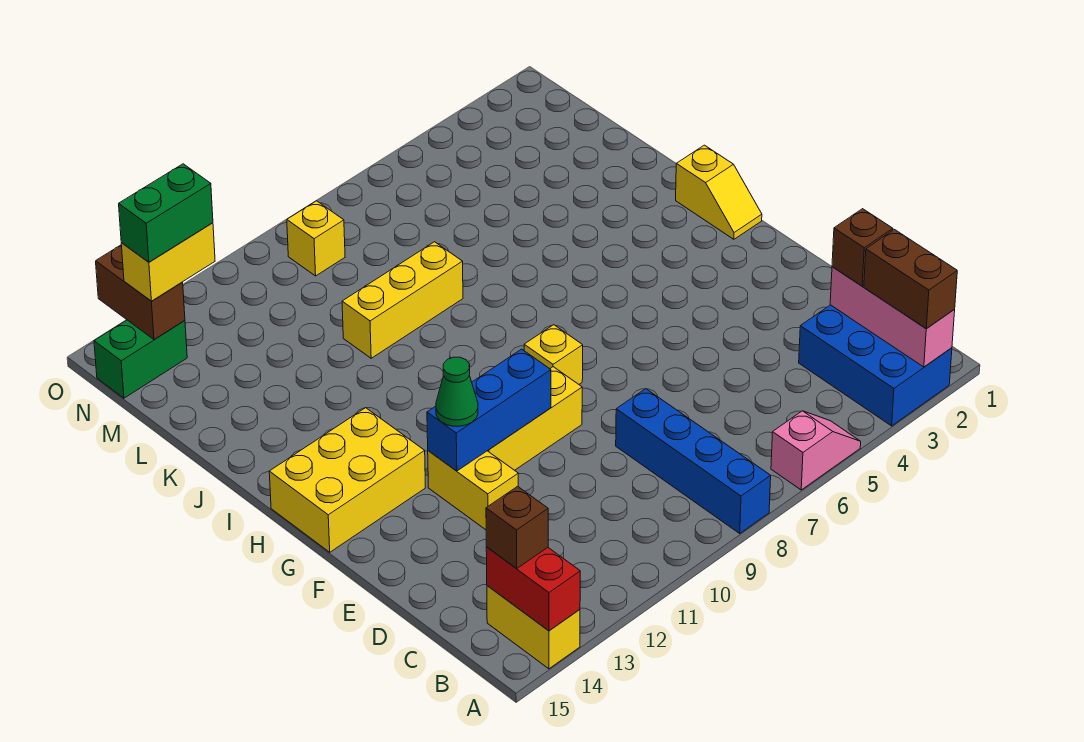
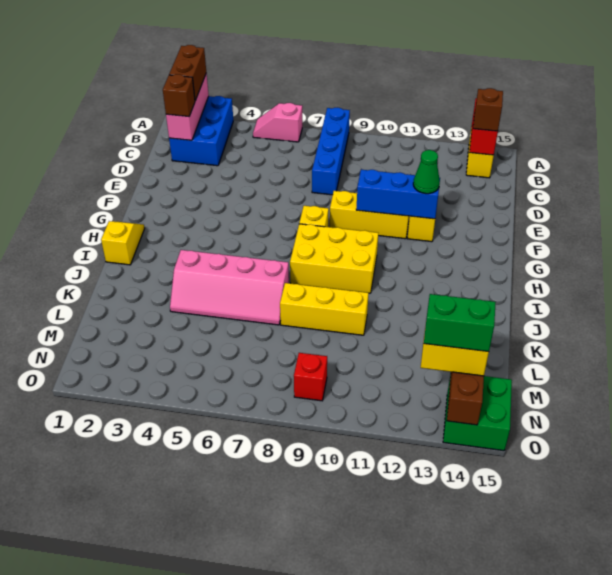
yellow 2x3 brick [269,408,425,552] -> yellow 2x3 brick moved to [290,224,378,293]
none -> pink 2x4 slope [170,250,289,325]
yellow 1x1 brick [287,201,345,276] -> red 1x1 brick [294,353,327,401]
green 1x2 brick [94,320,187,398] -> green 2x2 brick [443,375,512,451]

